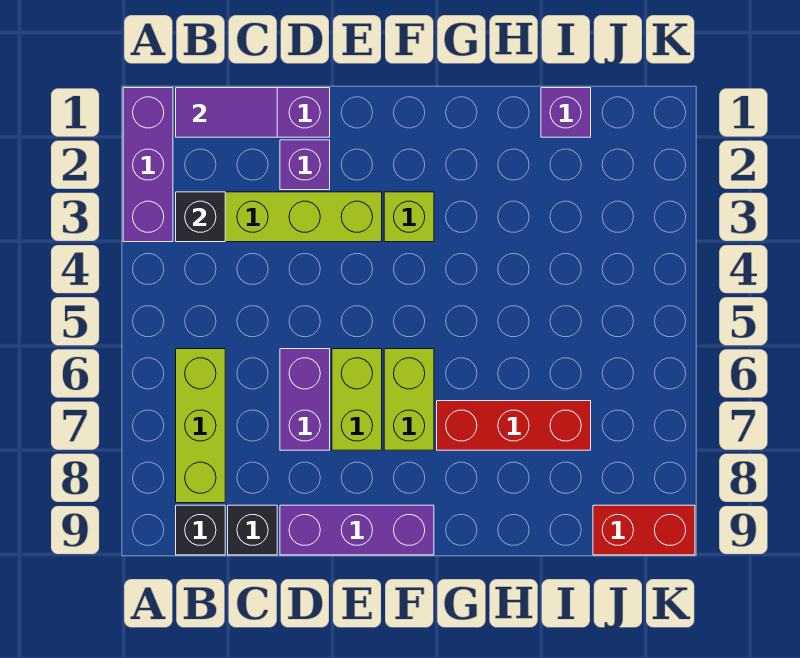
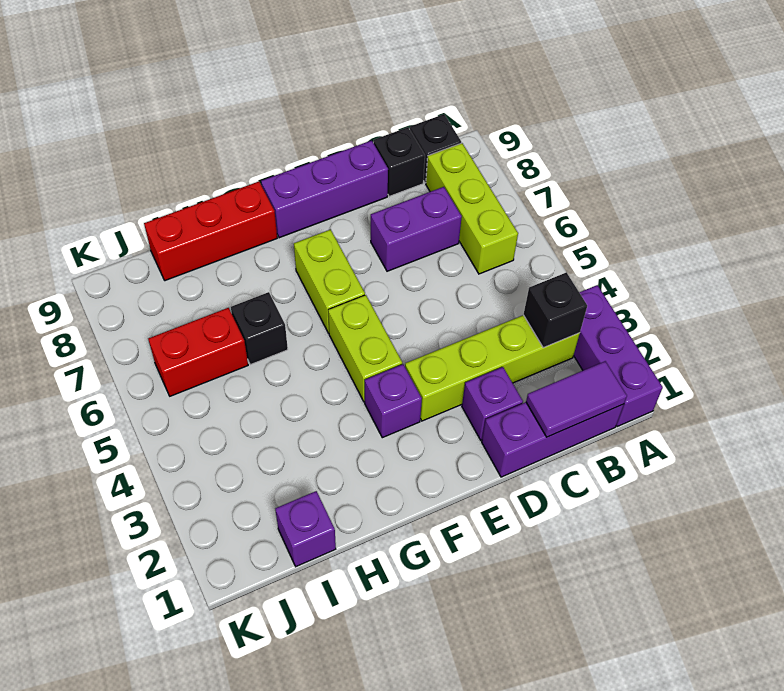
purple 1x2 brick [280,349,330,450] -> purple 1x2 brick turned to [371,187,462,271]
lime 1x2 brick [332,349,382,450] -> lime 1x2 brick moved to [328,295,402,402]
lime 1x1 brick [384,192,434,242] -> purple 1x1 brick [365,364,422,438]
red 1x3 brick [437,401,591,450] -> red 1x3 brick moved to [144,182,277,281]
none -> black 1x1 brick [231,292,288,365]
red 1x2 brick [593,505,695,555] -> red 1x2 brick moved to [148,308,248,396]

